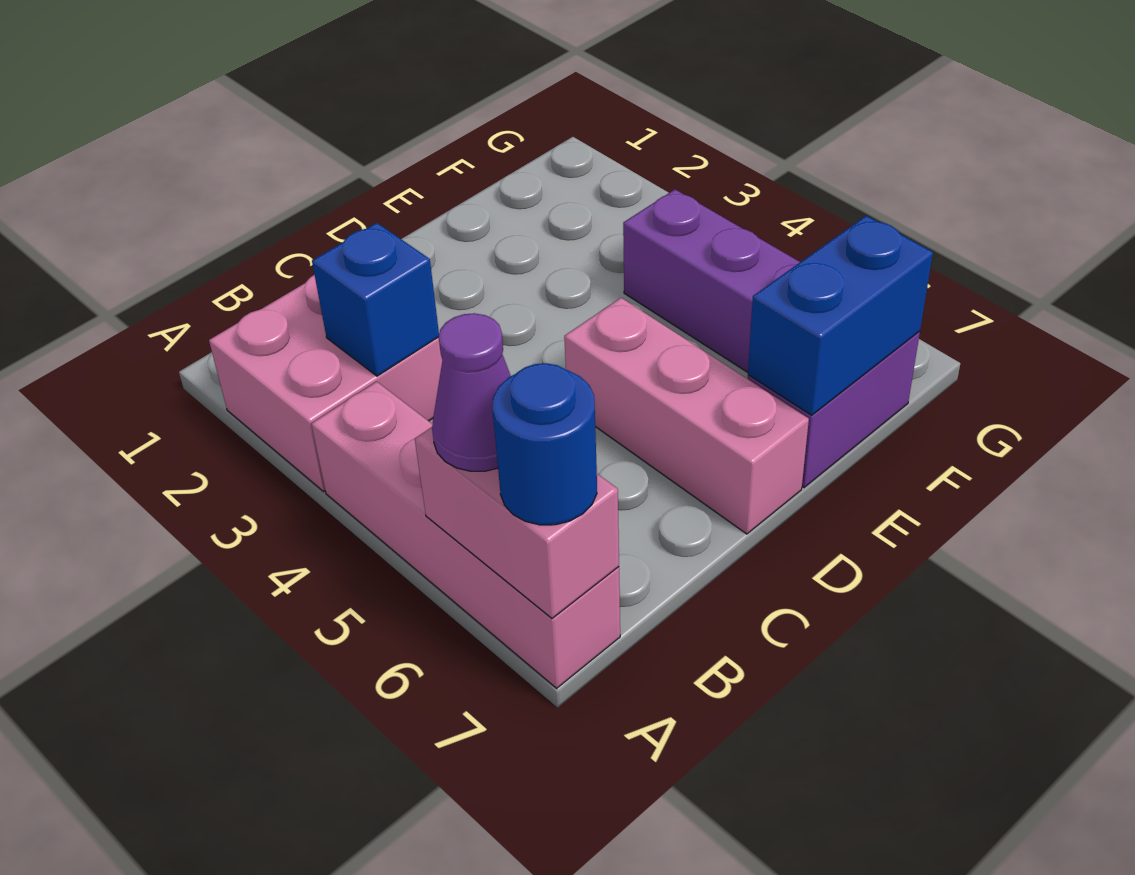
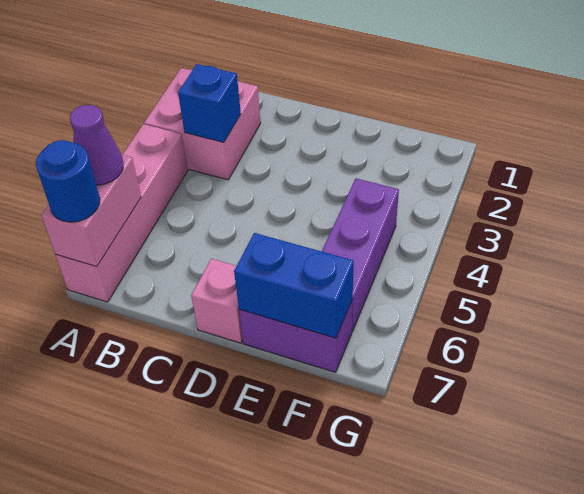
pink 1x3 brick [564,298,809,534] -> pink 1x1 brick [191,259,243,343]

